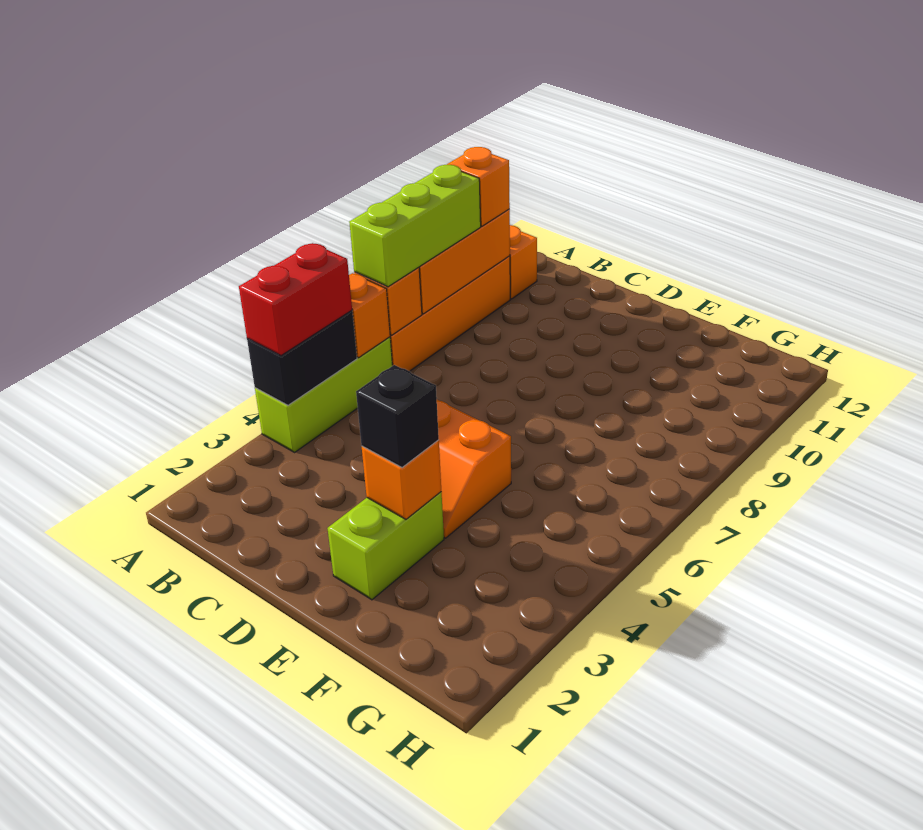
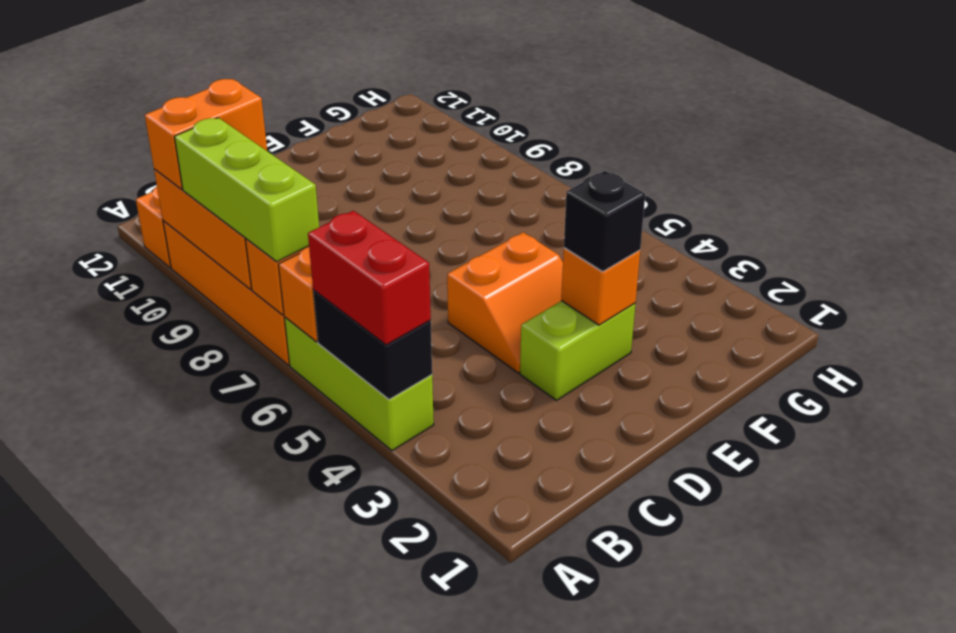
orange 1x1 brick [447,147,510,226] -> orange 1x2 brick [145,79,267,189]
lime 1x2 brick [327,492,444,600] -> lime 1x2 brick turned to [520,301,635,400]

